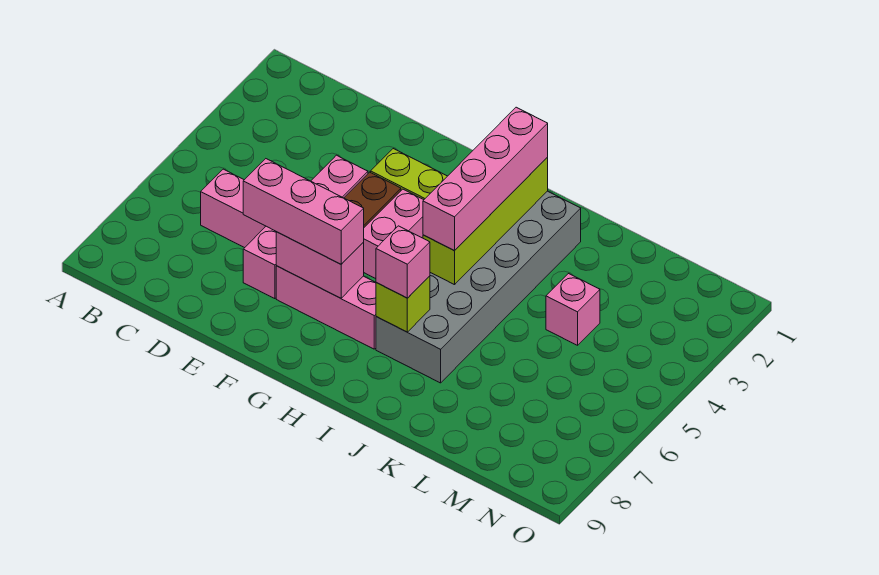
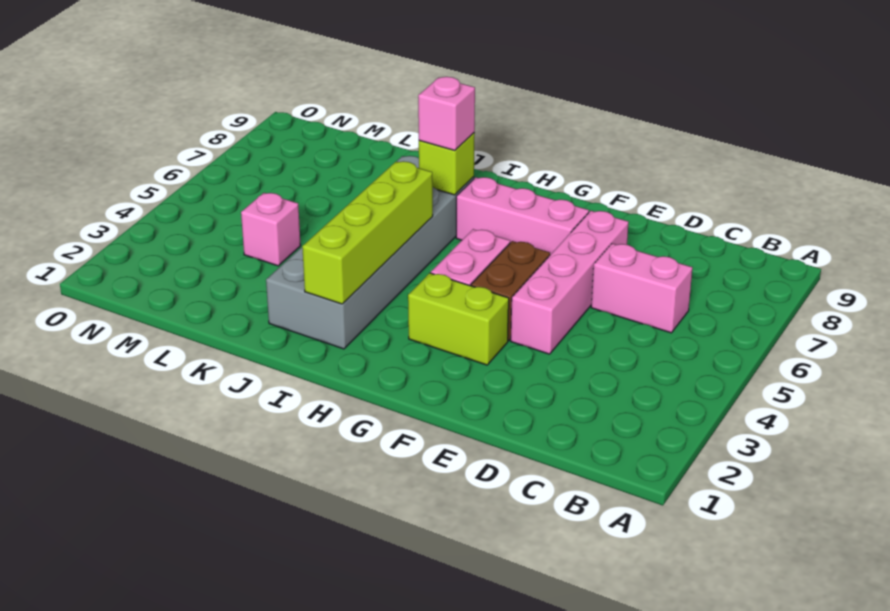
pink 1x3 brick [243,159,364,264] -> none
pink 1x2 brick [276,232,364,298] -> none
pink 1x4 brick [423,107,548,251] -> none

